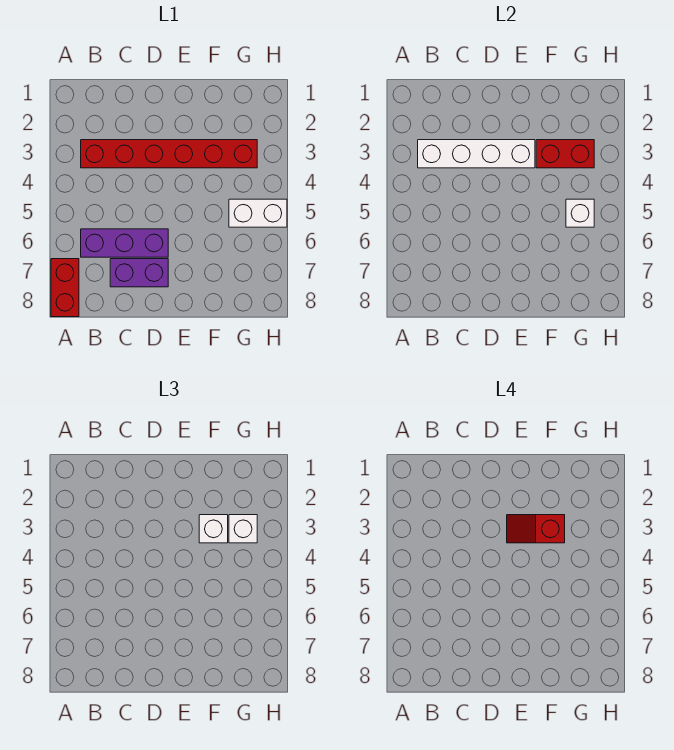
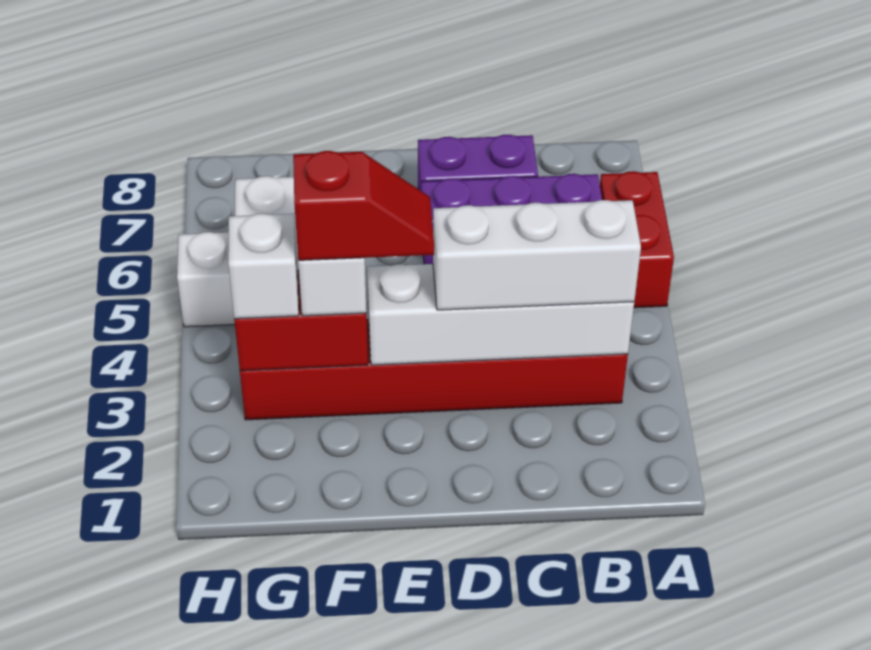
red 1x2 brick [51,259,79,317] -> red 1x2 brick moved to [600,171,674,308]
none -> white 1x3 brick [433,200,641,310]

